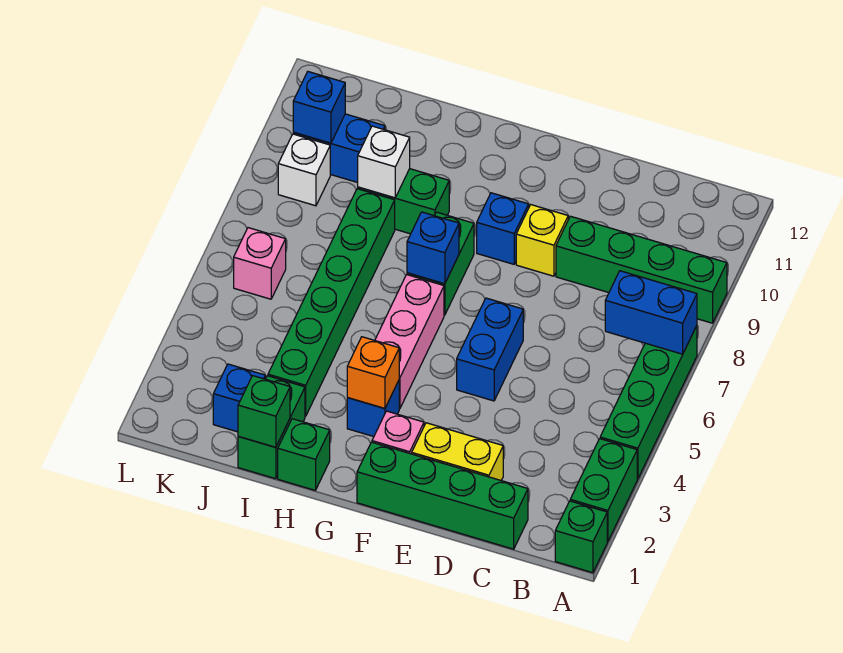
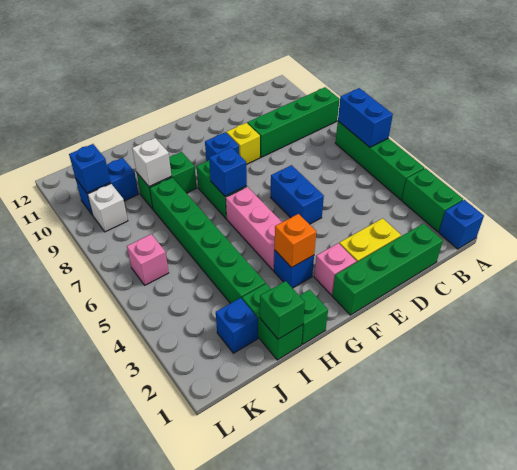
green 1x1 brick [555,501,607,573] -> blue 1x1 brick [439,200,484,249]
blue 1x2 brick [605,271,697,354] -> blue 1x2 brick turned to [338,88,393,147]

